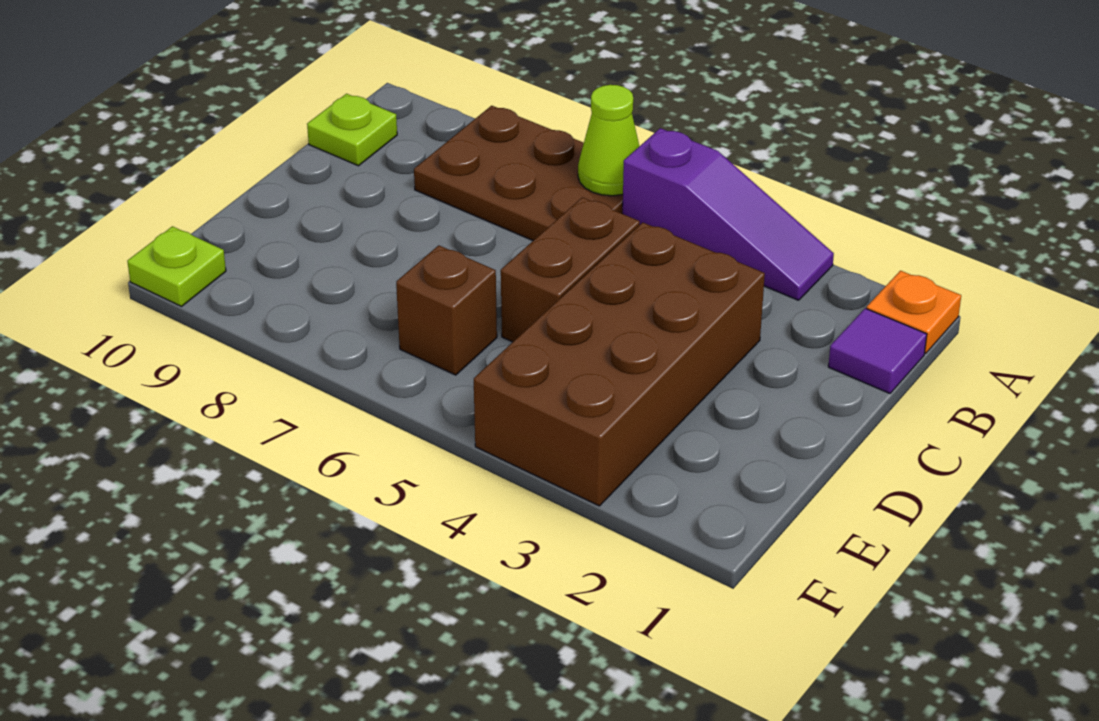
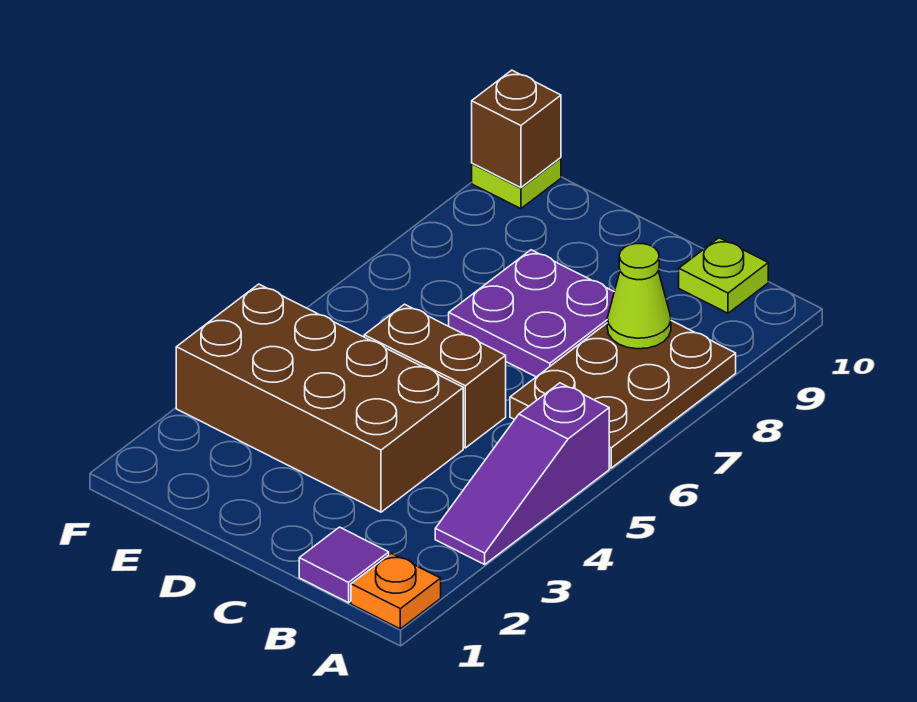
lime 1x1 cone [578,85,639,196] -> lime 1x1 cone moved to [607,244,671,349]
none -> purple 2x2 plate [449,250,614,377]
brown 1x1 brick [396,245,497,375] -> brown 1x1 brick moved to [472,70,561,188]

